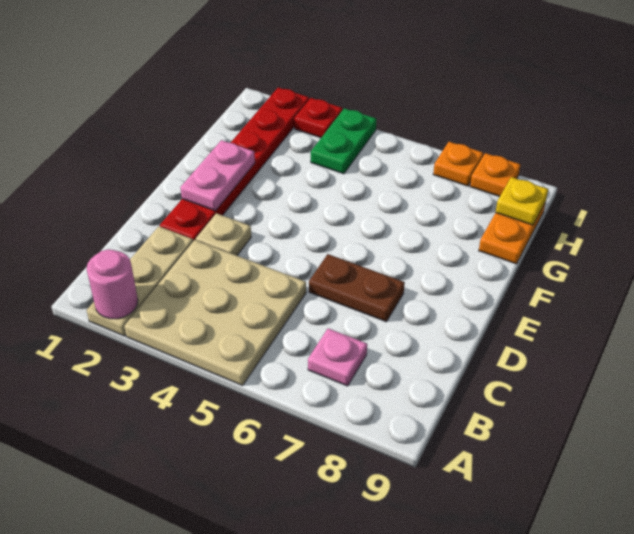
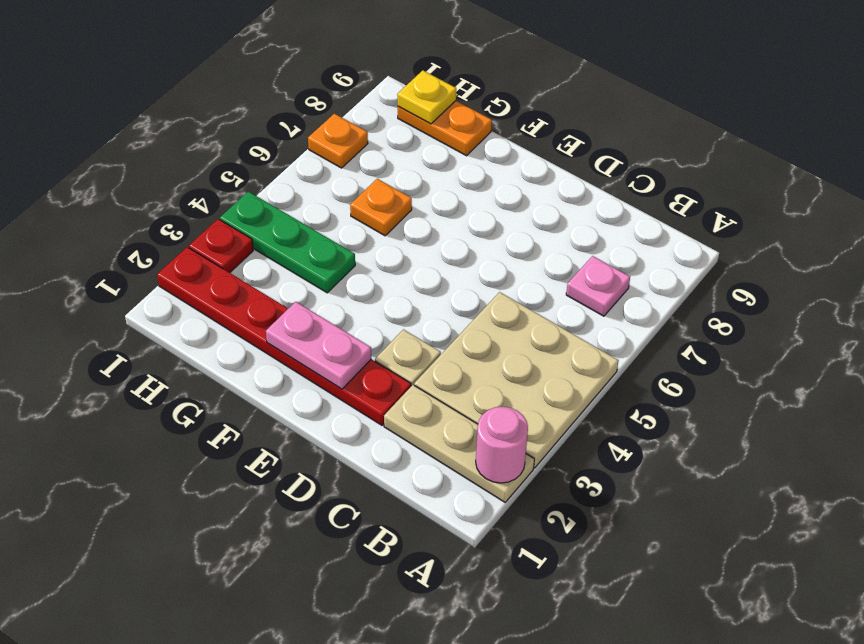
brown 1x2 plate [309,254,405,322] -> none
green 1x2 plate [311,108,377,174] -> green 1x3 plate [220,192,355,293]
orange 1x1 plate [470,153,521,197] -> orange 1x1 plate moved to [350,179,412,236]

